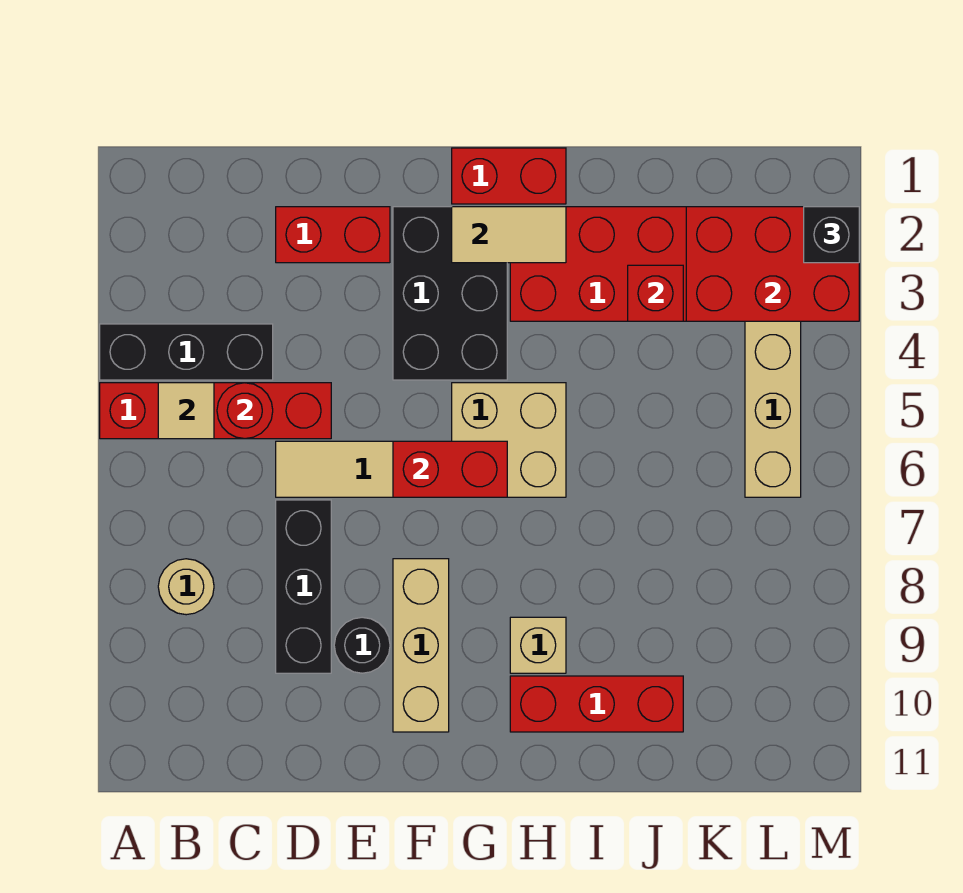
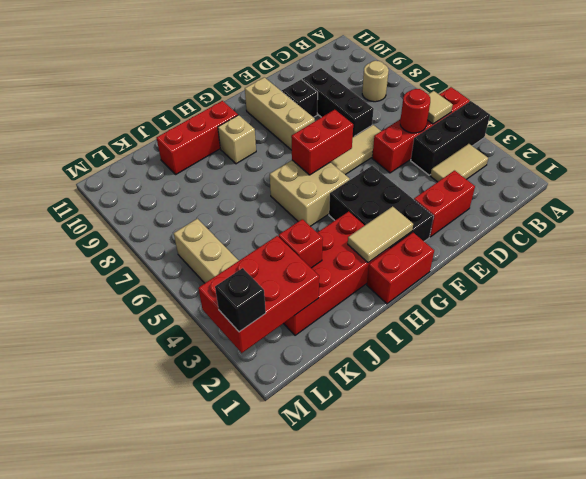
none -> tan 1x2 tile [430,144,488,182]
black 1x1 round brick [334,617,390,673] -> black 1x1 brick [282,79,318,117]

